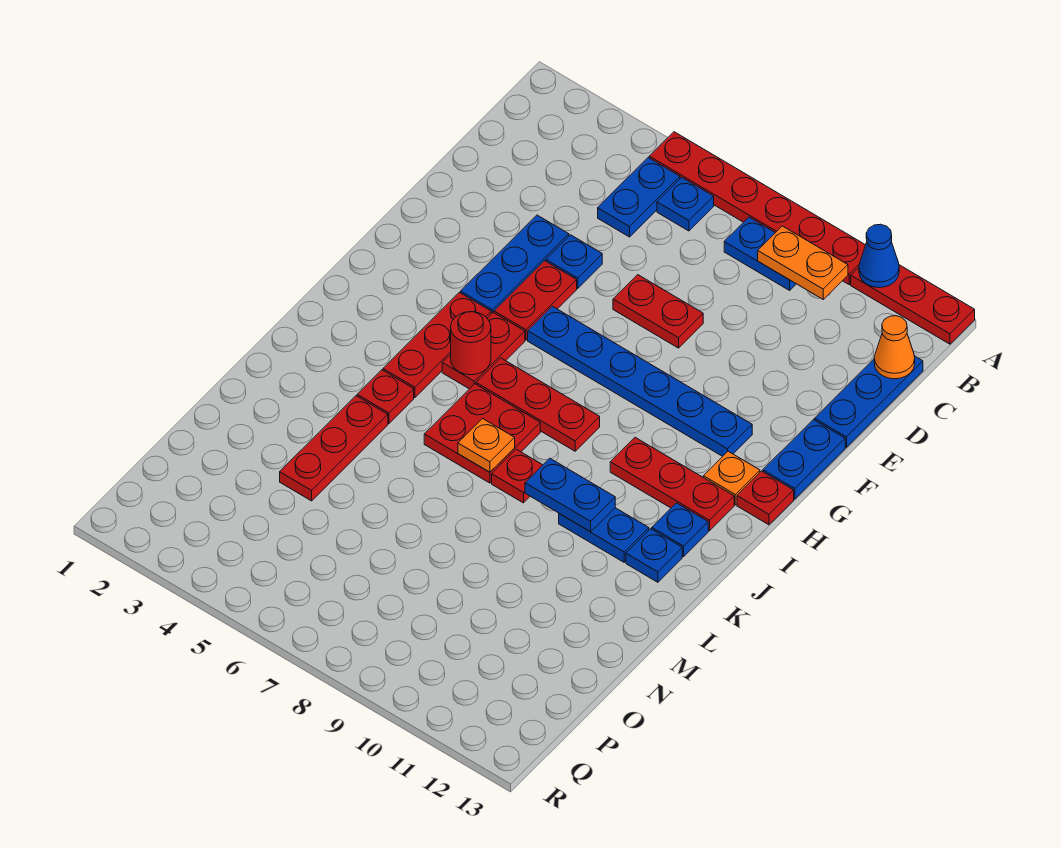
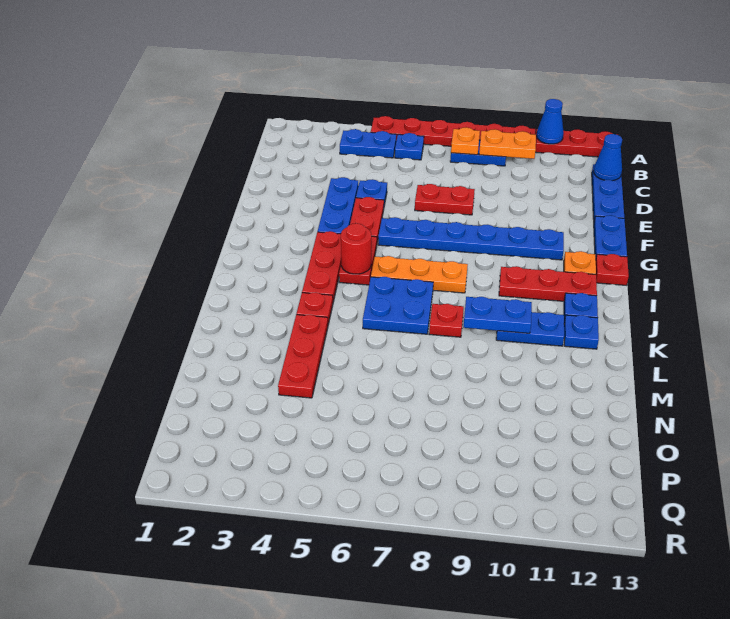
blue 1x2 plate [598,158,680,237] -> blue 1x2 plate turned to [340,129,396,158]
orange 1x1 cone [874,316,915,379] -> blue 1x1 cone [594,134,622,181]
red 1x3 plate [476,358,600,451] -> orange 1x3 plate [371,256,468,293]
red 2x2 plate [424,384,540,483] -> blue 2x2 plate [363,277,433,334]
orange 1x1 plate [458,419,515,472] -> orange 1x1 plate moved to [451,127,480,155]

